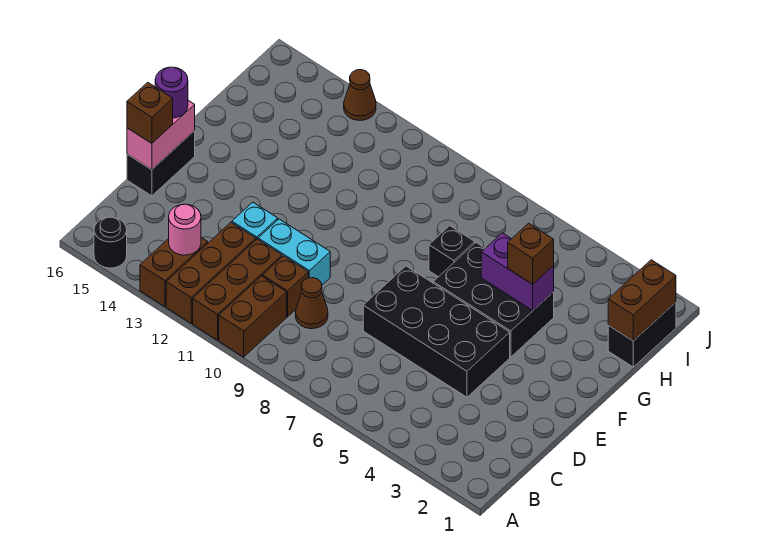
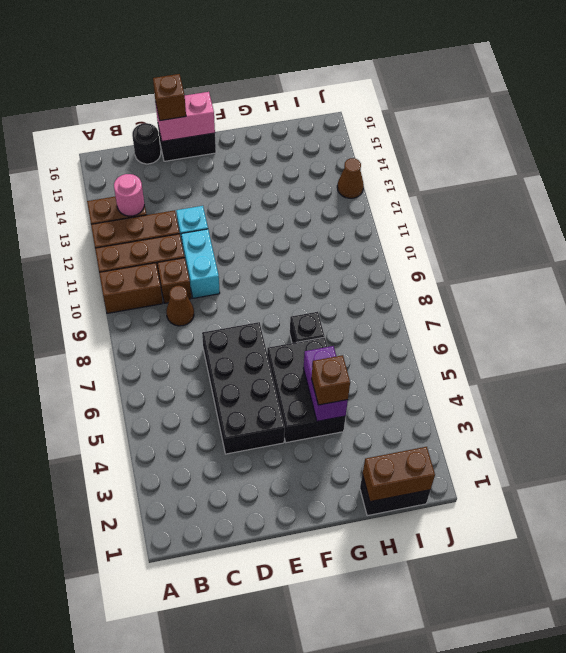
black 1x1 round brick [94,217,127,268] -> black 1x1 round brick moved to [132,123,161,164]
purple 1x1 round brick [155,67,188,118] -> none

